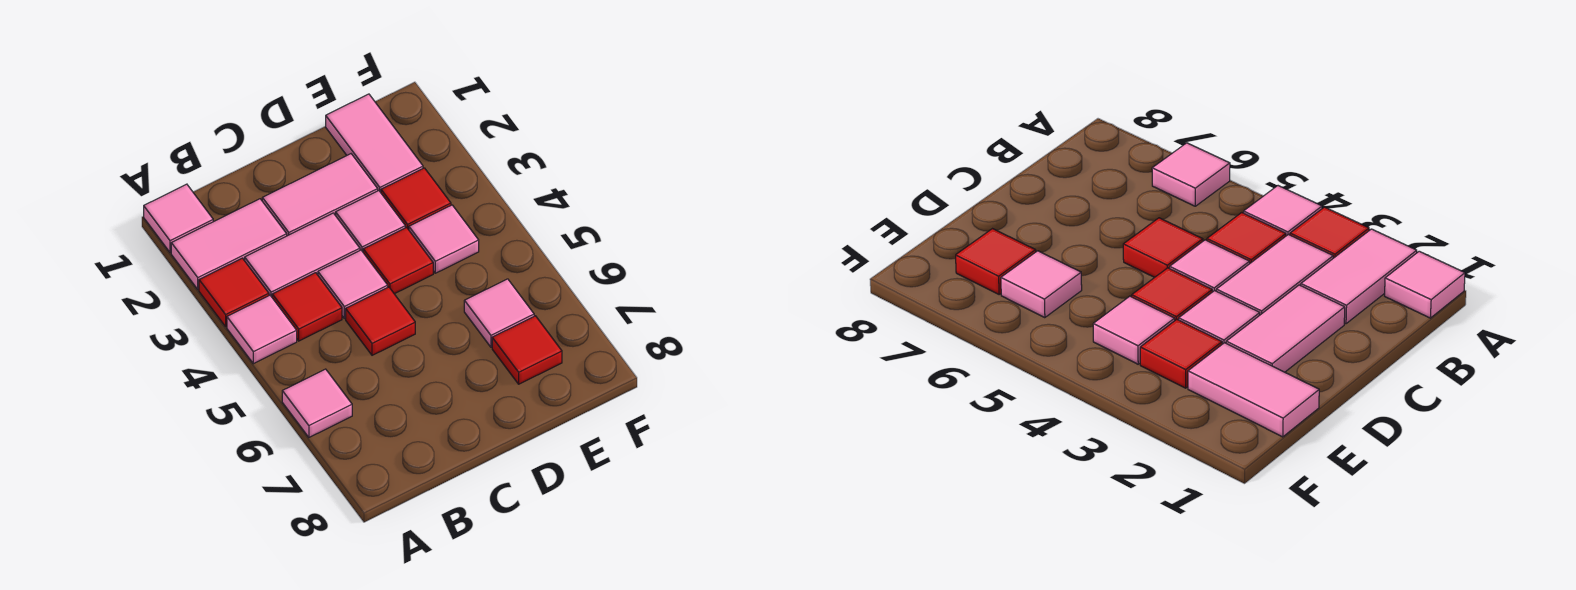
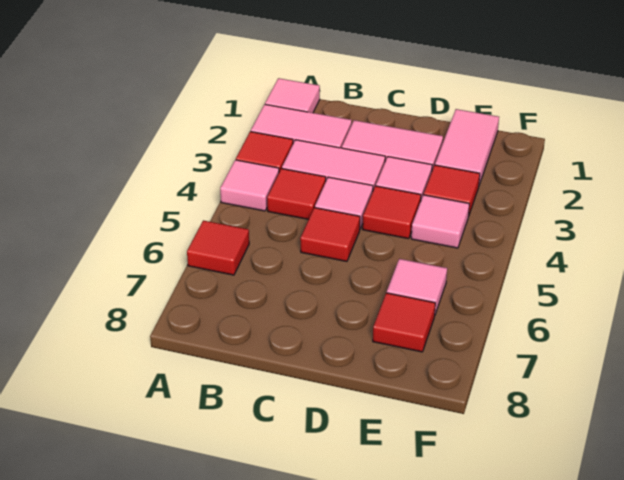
pink 1x1 tile [282,369,352,437] -> red 1x1 tile [187,220,249,275]

